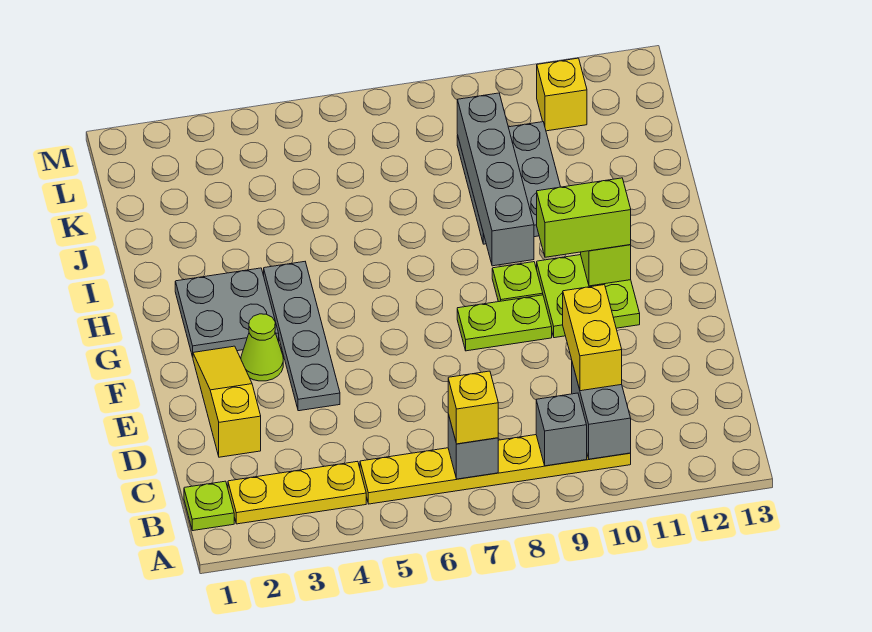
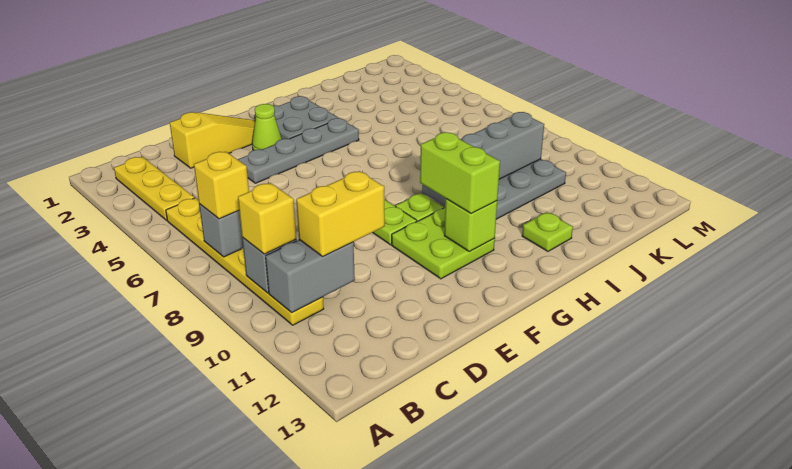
lime 1x1 plate [184,481,234,531] -> lime 1x1 plate moved to [522,212,573,251]
yellow 1x1 brick [537,58,587,131] -> yellow 1x1 brick moved to [238,183,296,254]

